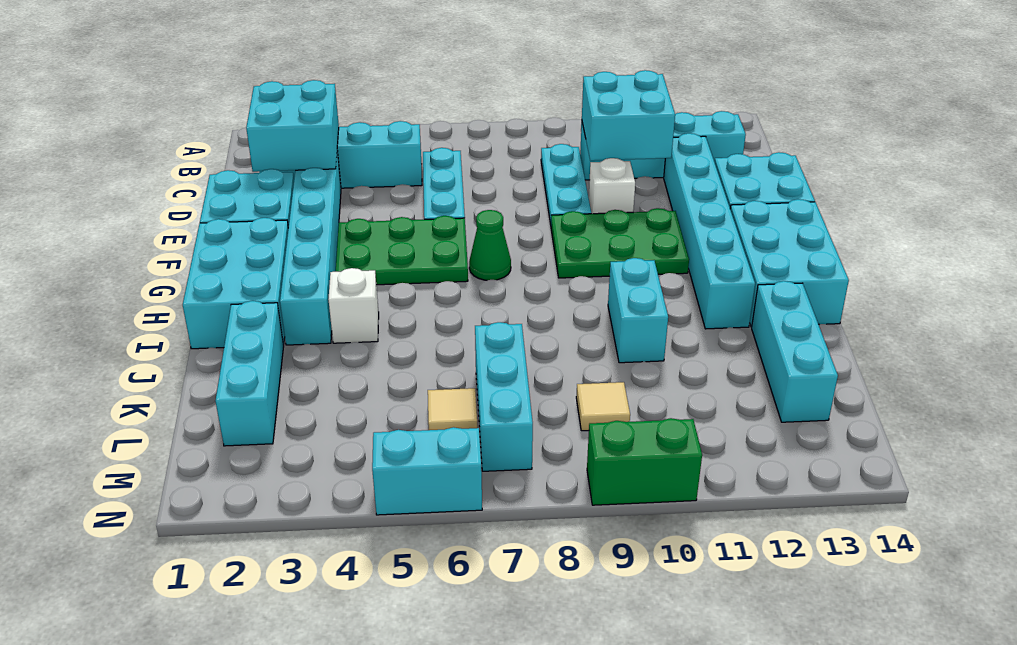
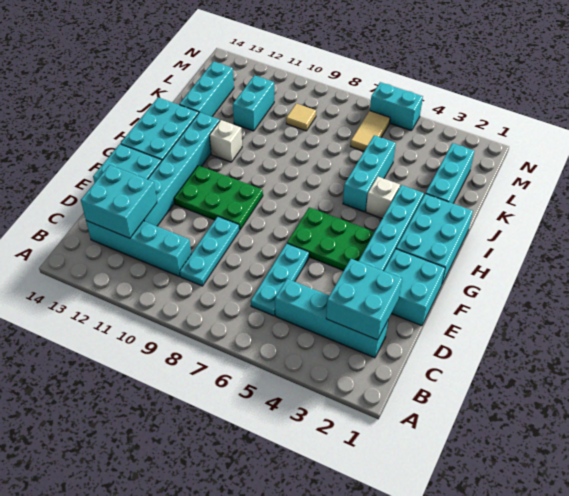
cyan 2x2 brick [582,70,675,161] -> cyan 2x2 brick moved to [81,165,157,238]
white 1x1 brick [589,158,635,214] -> white 1x1 brick moved to [210,120,242,162]
green 1x1 cone [469,210,511,280] -> none
cyan 1x2 brick [608,258,668,363] -> cyan 1x2 brick moved to [233,75,274,131]
cyan 1x3 brick [475,322,533,471] -> cyan 1x3 brick moved to [343,135,396,212]
tan 1x1 tile [428,388,477,430] -> tan 1x2 tile [351,111,390,151]
green 1x2 brick [587,418,702,505] -> none

